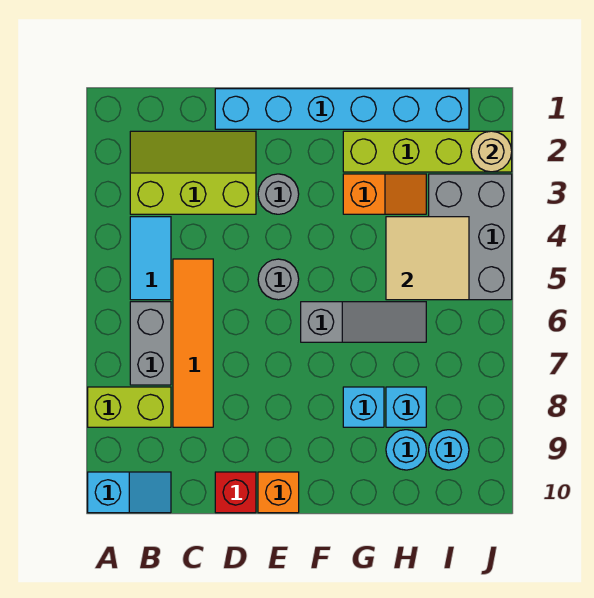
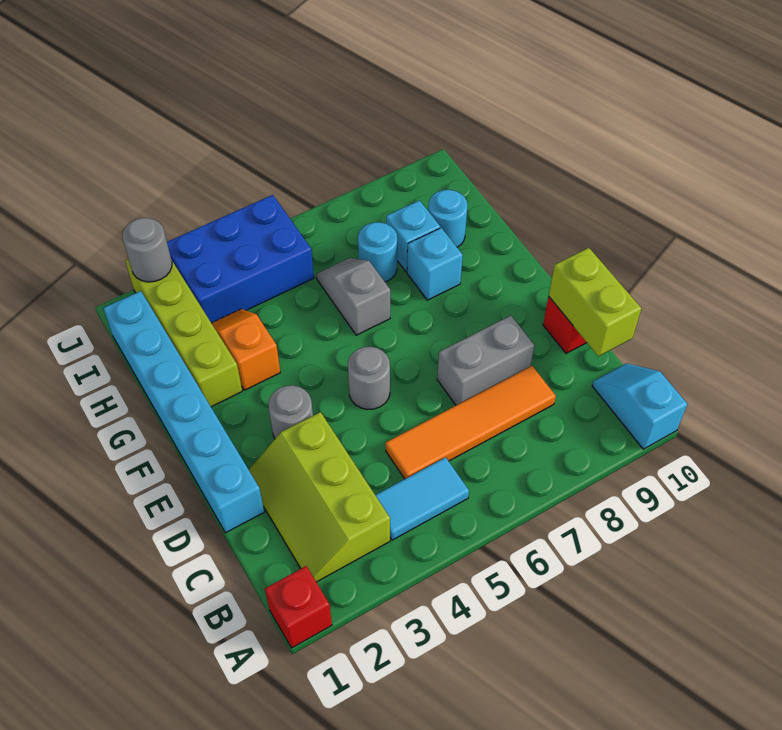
none -> red 1x1 brick [265,566,332,648]
lime 1x2 brick [88,387,171,427] -> lime 1x2 brick moved to [549,248,641,356]
grey 1x2 brick [130,302,171,385] -> grey 1x2 brick moved to [437,316,534,405]
orange 1x1 brick [258,472,299,513] -> none
grey 1x3 slope [301,302,426,342] -> grey 1x2 slope [316,258,390,335]
tan 2x2 tile [386,217,469,300] -> none
grey 2x3 brick [429,174,512,300] -> blue 2x3 brick [167,195,314,323]
cyan 1x1 round brick [429,430,469,470] -> cyan 1x1 round brick moved to [358,222,397,282]
tan 1x1 round brick [471,131,512,172] -> grey 1x1 round brick [122,218,172,282]

